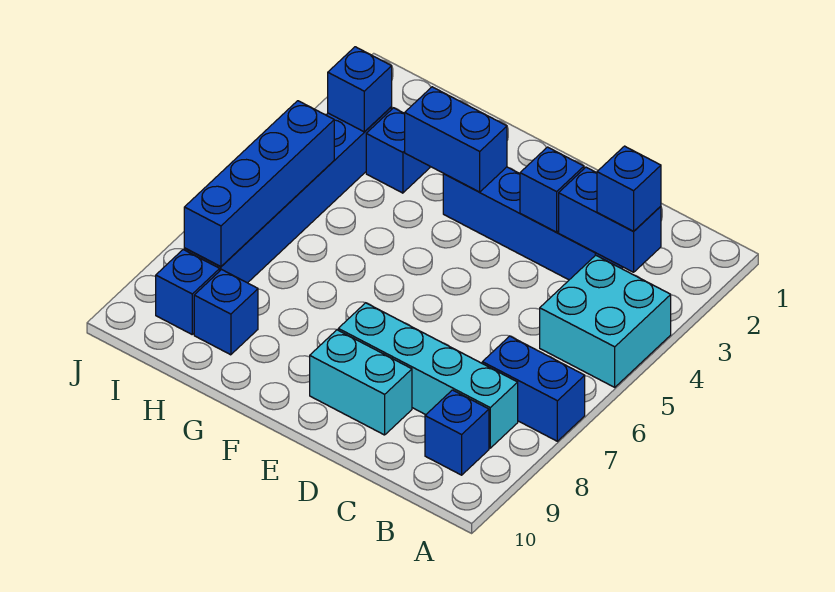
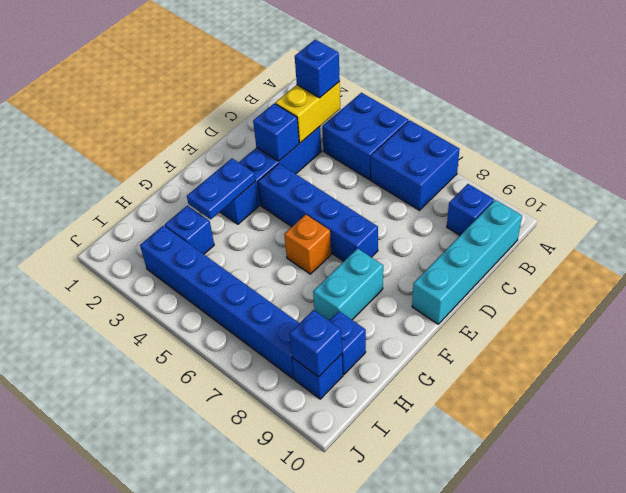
cyan 2x2 brick [540,255,671,387] -> blue 2x2 brick [322,93,409,180]
blue 1x2 brick [482,336,585,441] -> blue 2x2 brick [371,120,460,210]
blue 1x2 brick [559,167,661,272] -> yellow 1x2 brick [275,82,340,143]
cyan 1x4 brick [338,303,518,448] -> cyan 1x4 brick moved to [412,200,522,324]
cyan 1x2 brick [310,330,412,435] -> cyan 1x2 brick moved to [313,248,383,320]
blue 1x2 brick [405,87,507,192] -> blue 1x2 plate [187,158,256,219]
none -> orange 1x1 brick [284,215,331,274]
blue 1x1 brick [328,47,392,132] -> blue 1x1 brick moved to [289,310,342,377]
blue 1x4 brick [184,101,334,266] -> blue 1x4 brick moved to [258,164,378,261]

